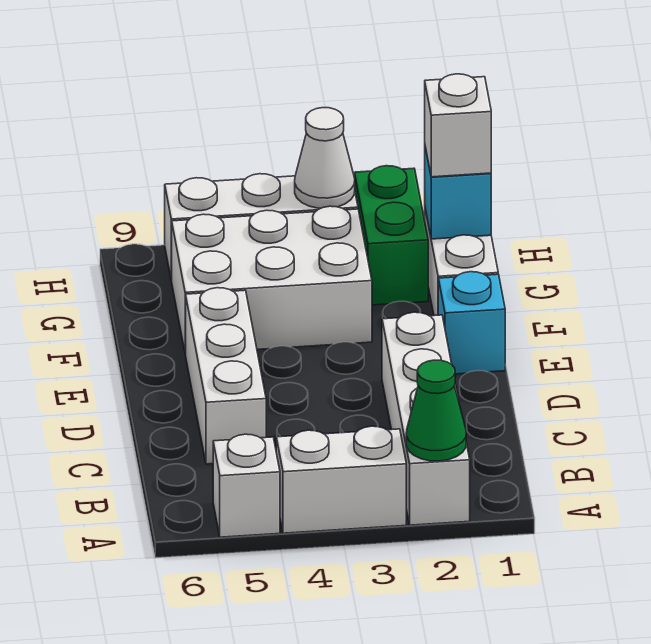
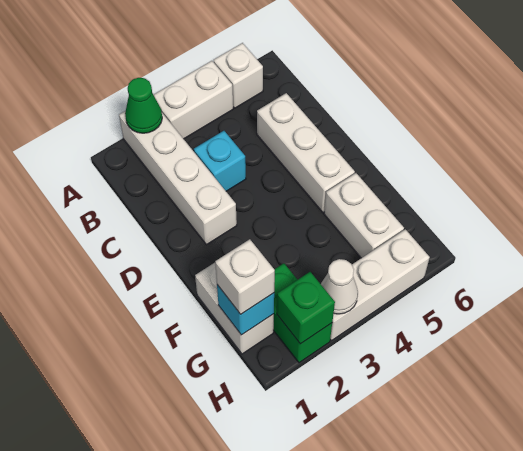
cyan 1x1 brick [438,272,505,374] -> cyan 1x1 brick moved to [194,131,246,191]
white 2x3 brick [172,206,372,354] -> white 1x2 brick [324,173,404,258]
none -> green 1x1 brick [277,272,335,344]

